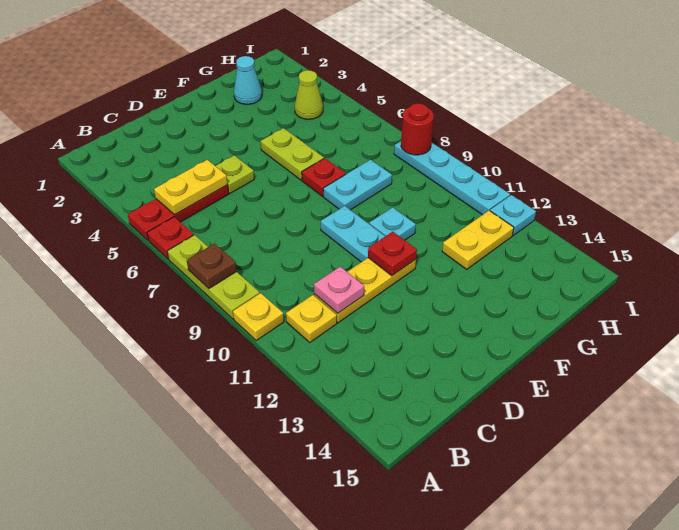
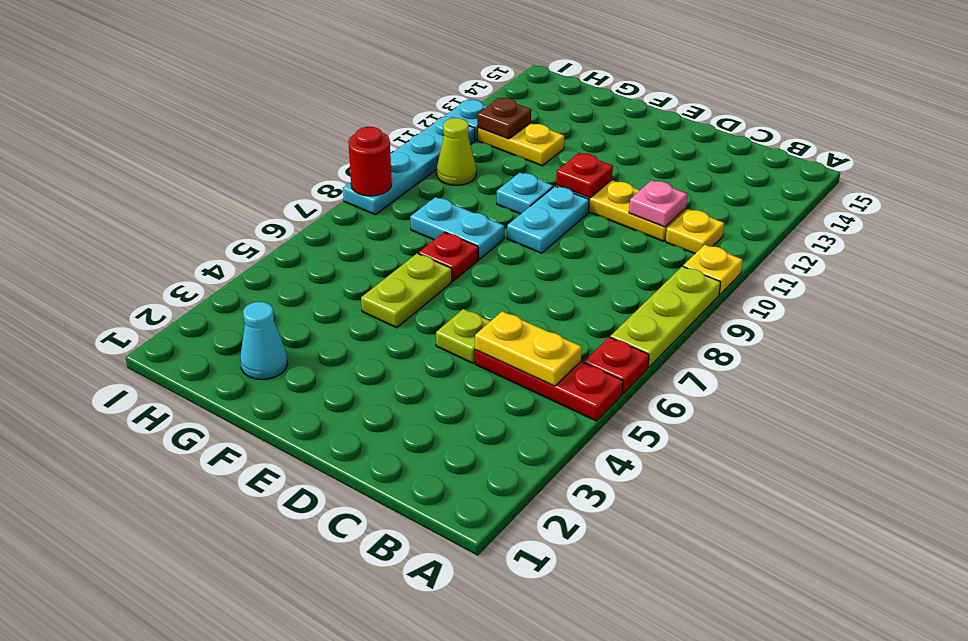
brown 1x1 plate [187,244,237,288] -> brown 1x1 plate moved to [477,98,531,139]
lime 1x1 cone [295,70,323,119] -> lime 1x1 cone moved to [437,118,476,185]

